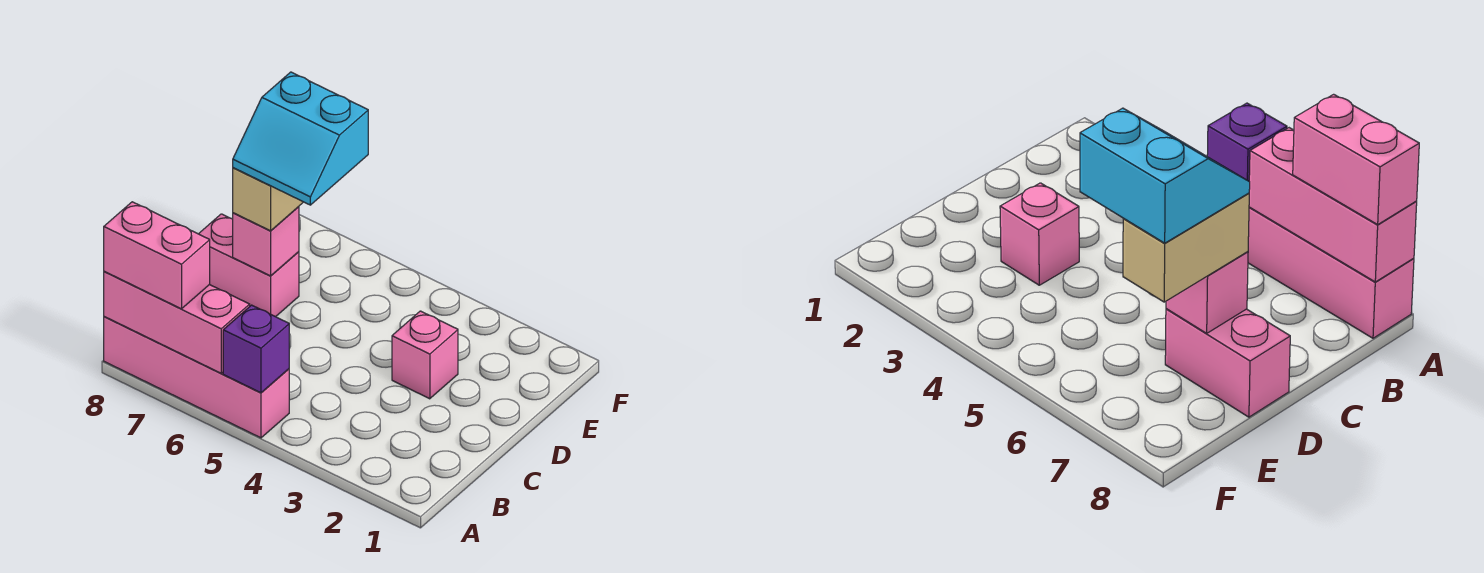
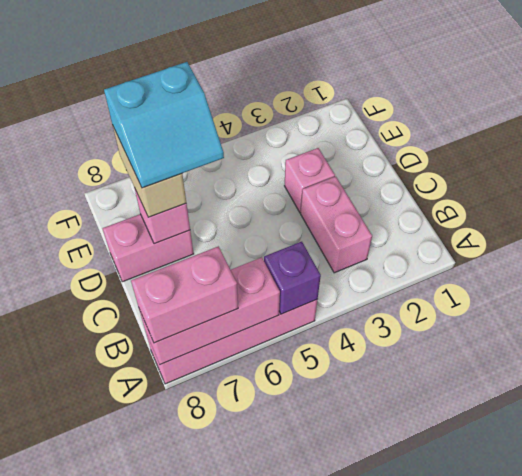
none -> pink 1x2 brick [301,176,372,273]

